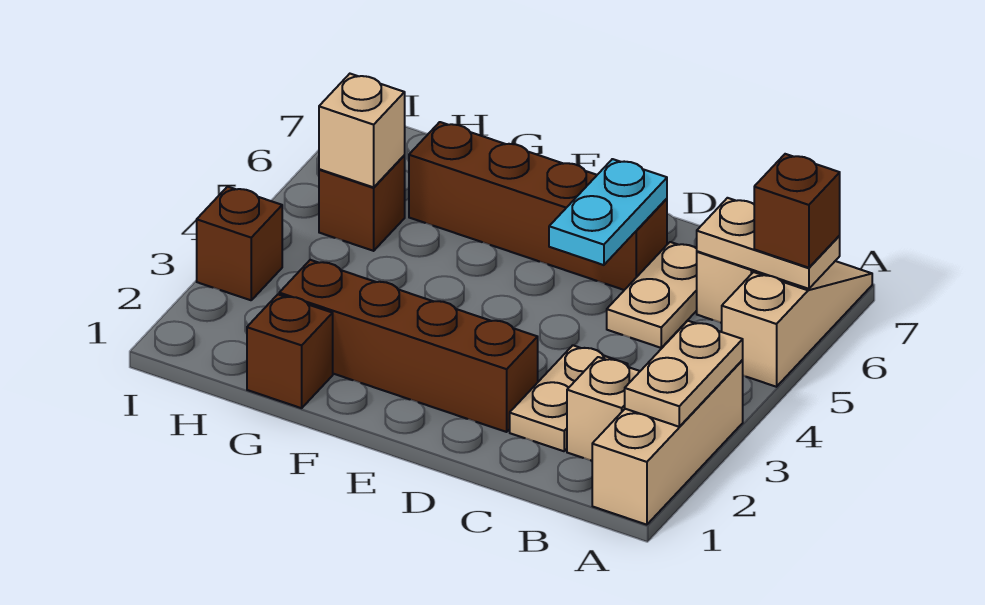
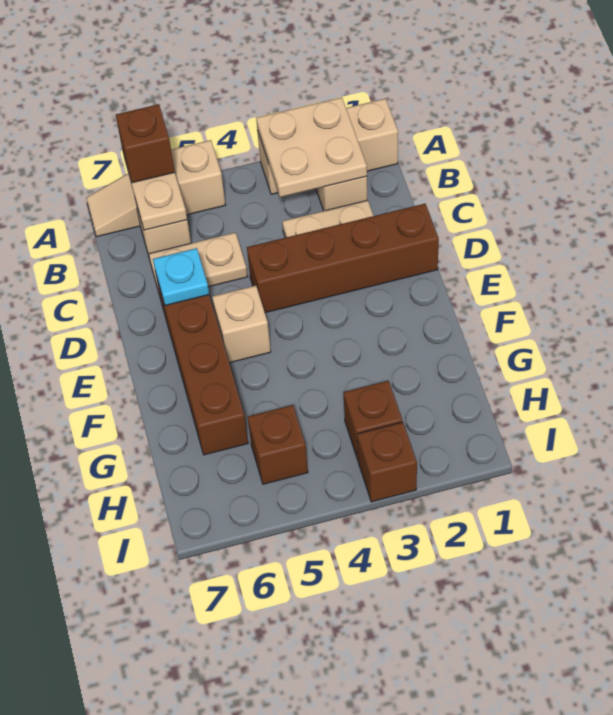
tan 1x2 plate [625,321,743,427] -> tan 2x2 plate [256,97,367,197]
brown 1x4 brick [279,260,538,432] -> brown 1x4 brick turned to [247,204,439,313]
cyan 1x2 plate [549,159,667,265] -> cyan 1x1 plate [153,248,209,305]
brown 1x1 brick [247,294,333,408] -> brown 1x1 brick moved to [344,381,402,460]
tan 1x1 brick [319,74,405,187] -> tan 1x1 brick moved to [212,286,271,363]

